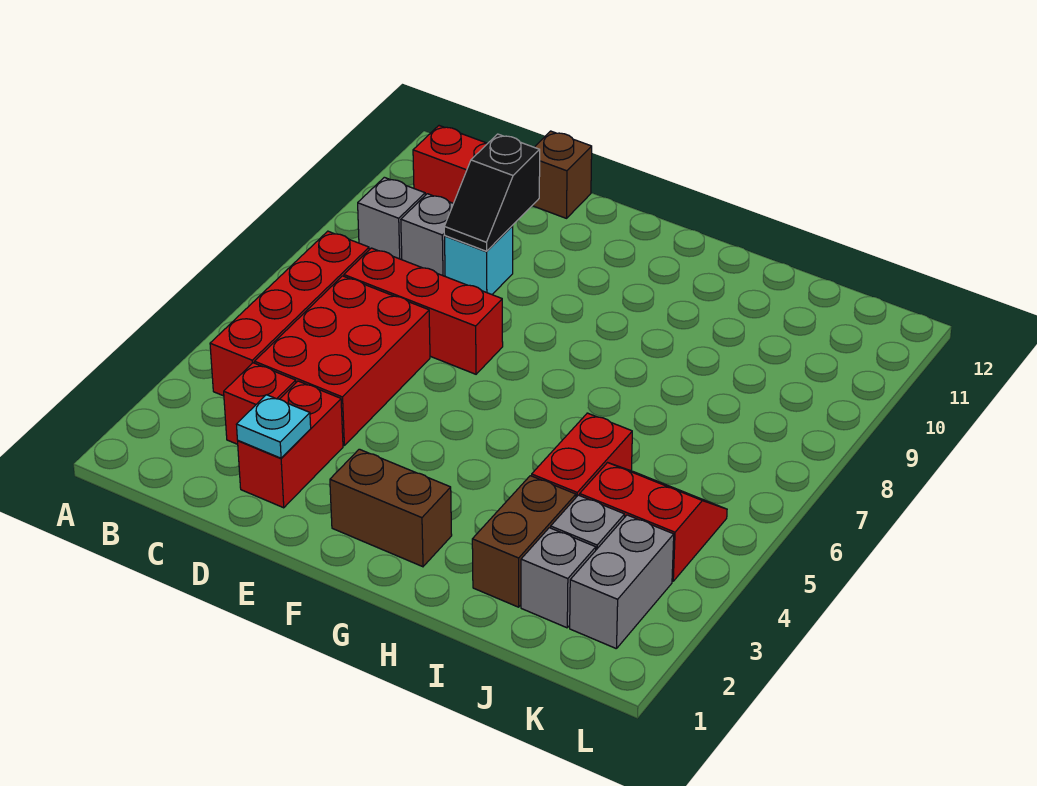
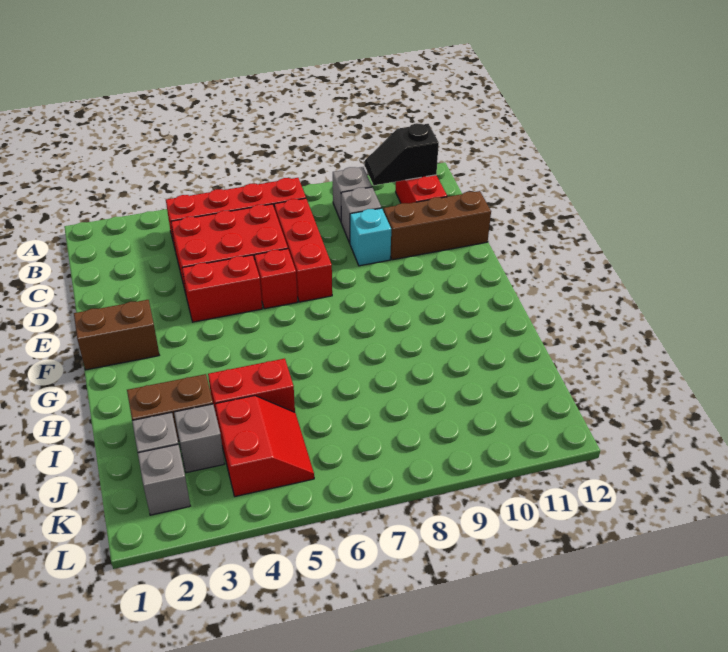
red 1x1 brick [224,363,296,444] -> red 1x1 brick moved to [255,249,297,309]
red 1x2 brick [238,381,343,508] -> red 1x2 brick moved to [182,255,262,322]
cyan 1x1 plate [236,395,311,458] -> none
black 1x2 slope [444,134,540,251] -> black 1x2 slope moved to [365,124,439,185]
brown 1x1 brick [532,131,592,218] -> brown 1x3 brick [383,191,491,260]
brown 1x2 brick [330,449,452,567] -> brown 1x2 brick turned to [74,300,159,370]
grey 1x2 brick [570,515,674,649] -> grey 1x1 brick [138,444,190,515]

